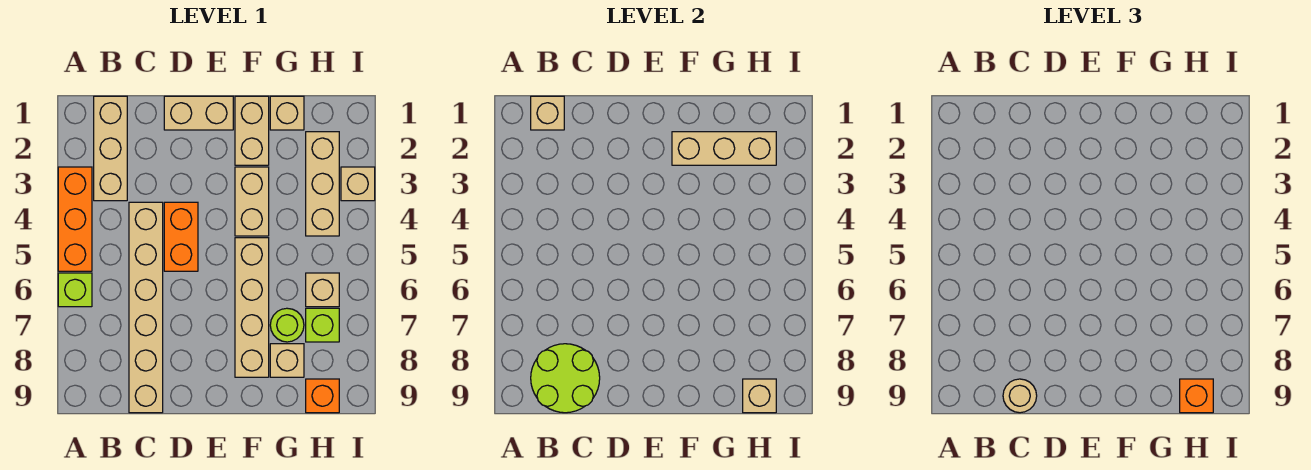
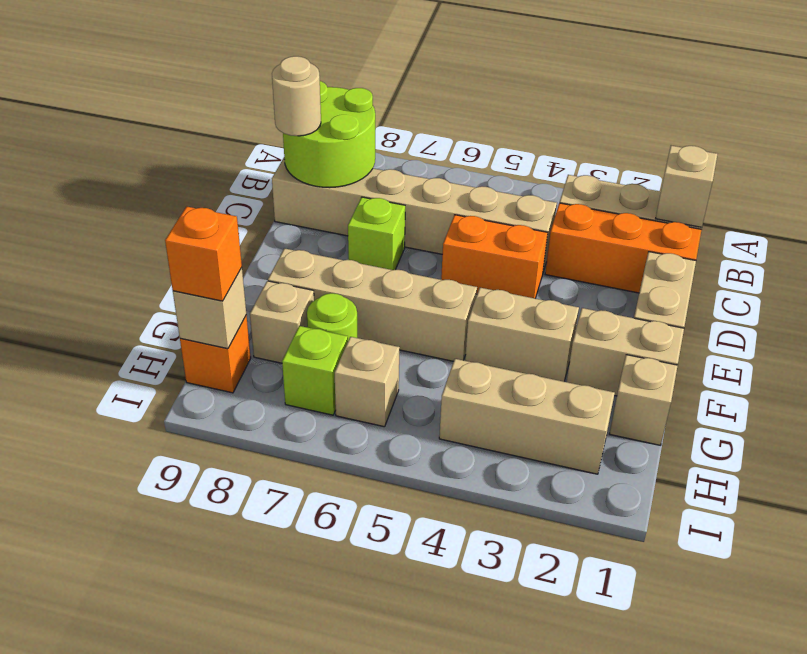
orange 1x3 brick [58,167,92,271] -> orange 1x3 brick moved to [545,203,702,293]
lime 1x1 brick [58,273,92,307] -> lime 1x1 brick moved to [348,197,405,270]
tan 1x3 brick [672,132,776,165] -> none
tan 1x1 brick [341,167,375,201] -> none

